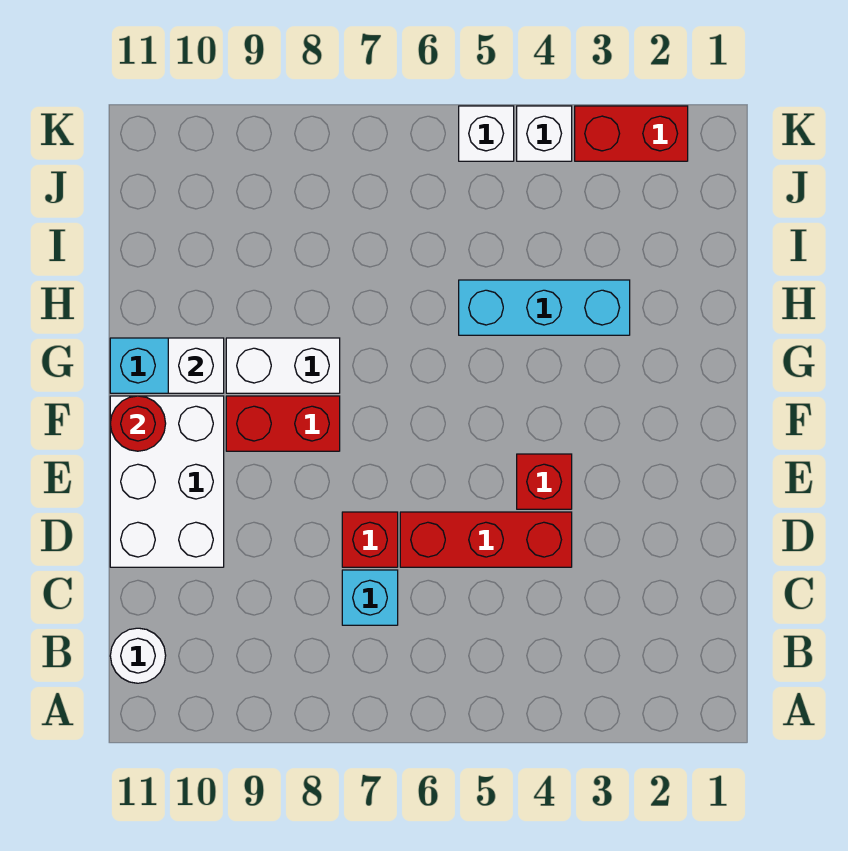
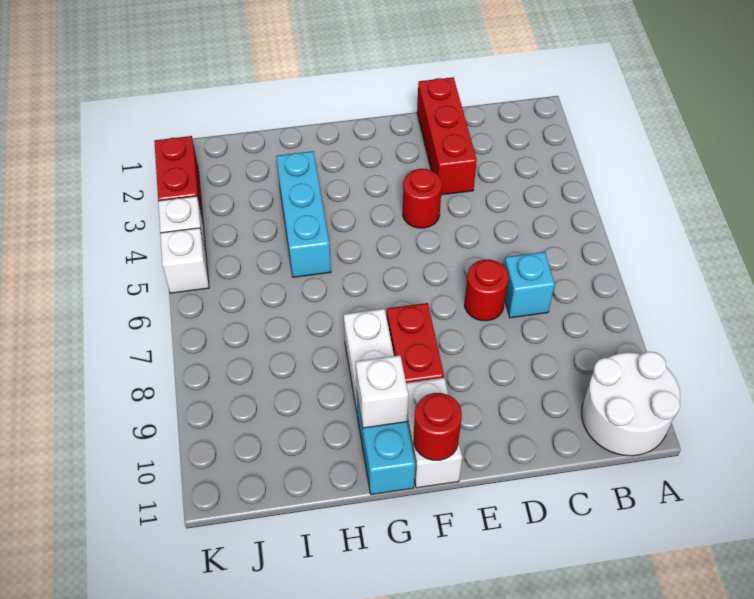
white 1x1 round brick [110,628,166,683] -> white 2x2 round brick [582,352,680,456]
red 1x3 brick [400,512,572,567] -> red 1x3 brick moved to [417,77,477,195]
red 1x1 brick [342,512,398,567] -> red 1x1 round brick [465,260,509,321]
white 2x3 brick [110,396,224,567] -> white 1x2 brick [406,378,462,488]
red 1x1 brick [517,454,572,509] -> red 1x1 round brick [403,169,442,228]

